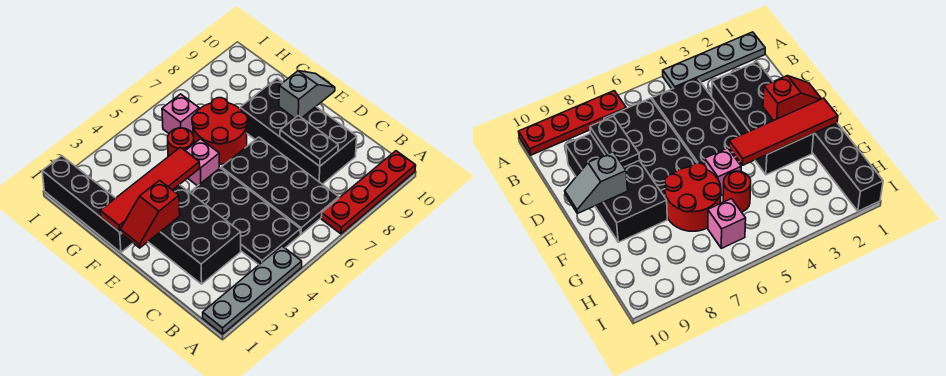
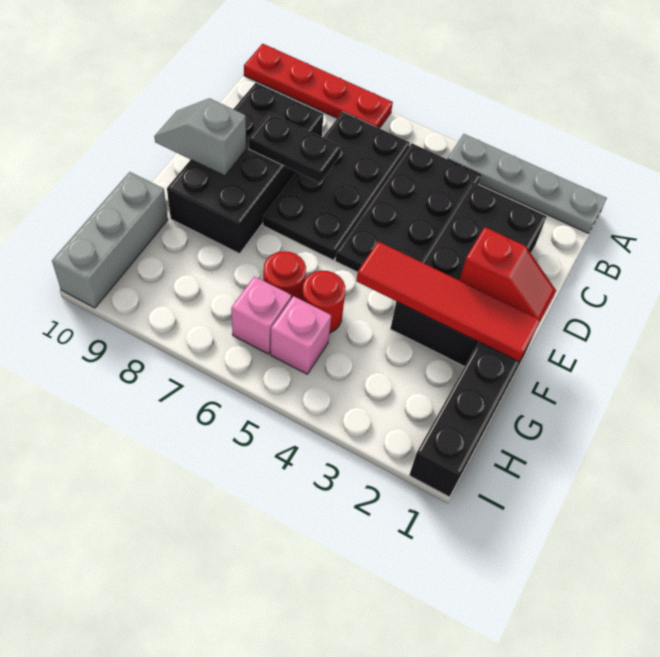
black 1x2 plate [280,115,338,166] -> black 1x2 plate turned to [249,113,341,183]
pink 1x1 brick [185,139,219,186] -> pink 1x1 brick moved to [271,296,331,374]
red 2x2 round brick [192,98,247,164] -> red 1x1 round brick [263,251,306,300]
none -> grey 1x3 brick [52,172,168,308]

